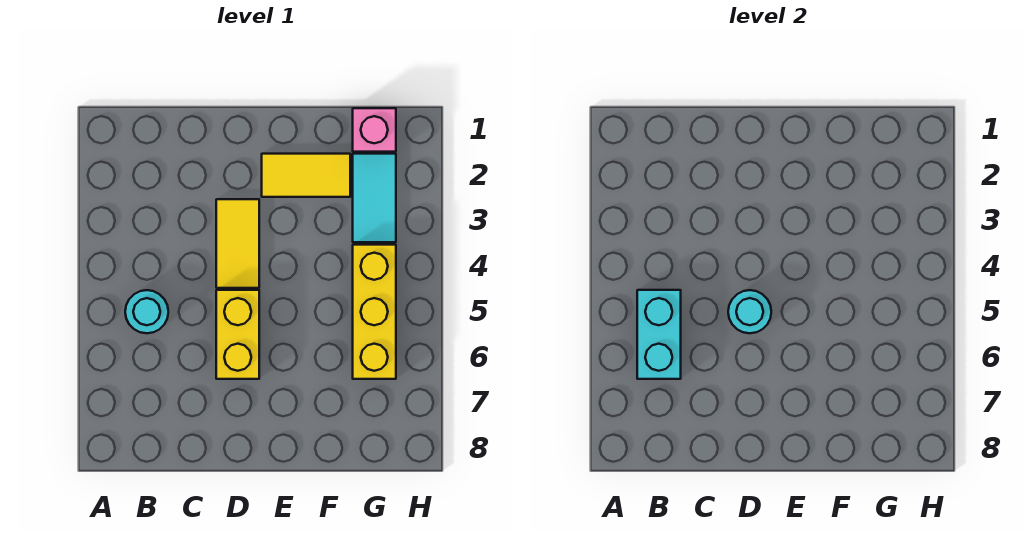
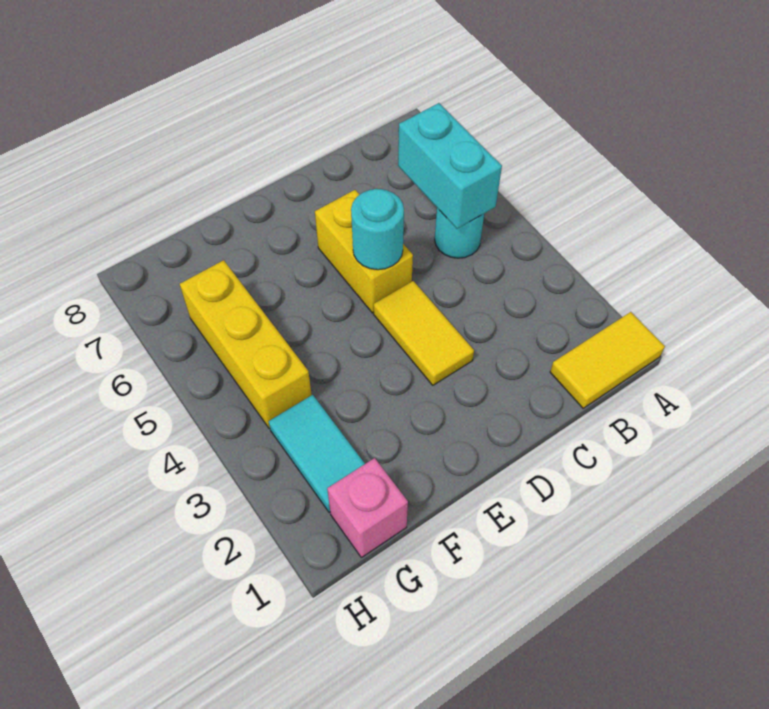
yellow 1x2 tile [262,154,350,197] -> yellow 1x2 tile moved to [550,312,665,408]

